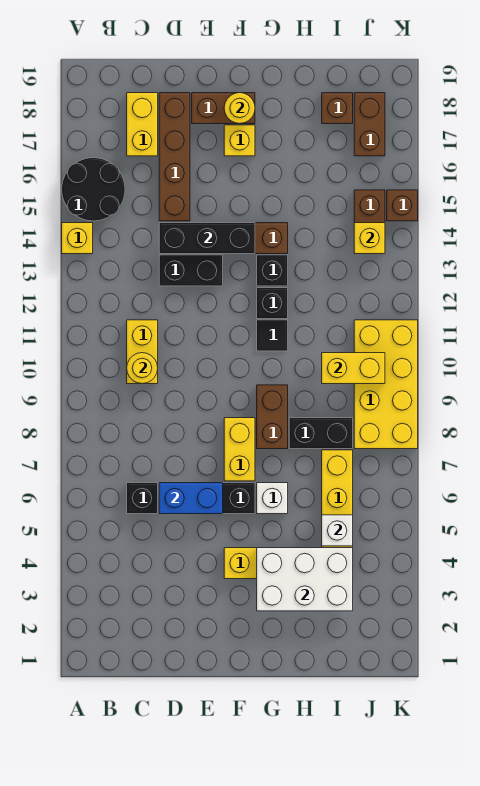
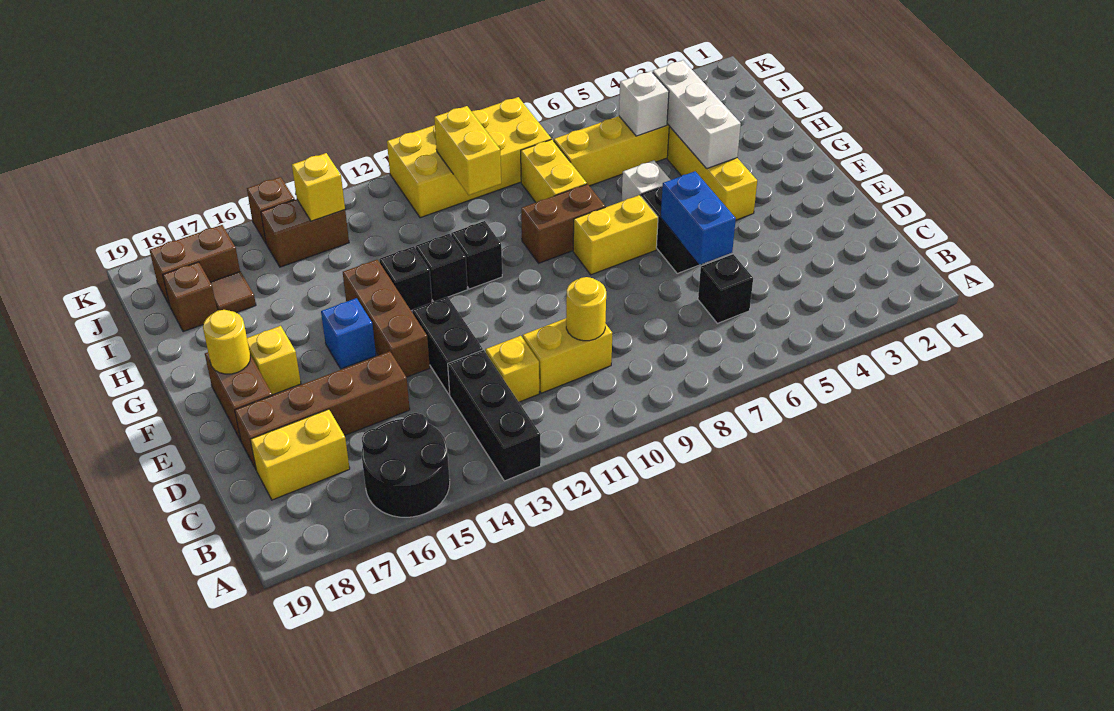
yellow 1x1 brick [62,223,93,254] -> yellow 1x1 brick moved to [485,336,539,402]
black 1x3 brick [159,223,255,254] -> black 1x3 brick moved to [448,350,541,481]
none -> blue 1x1 brick [321,298,376,369]
white 2x3 brick [257,548,353,611] -> white 1x3 brick [653,60,741,169]
black 1x1 tile [257,320,288,351] -> black 1x1 brick [451,221,502,289]
black 1x2 brick [289,418,353,449] -> yellow 1x2 brick [521,139,587,202]
none -> brown 1x1 tile [210,271,256,313]

